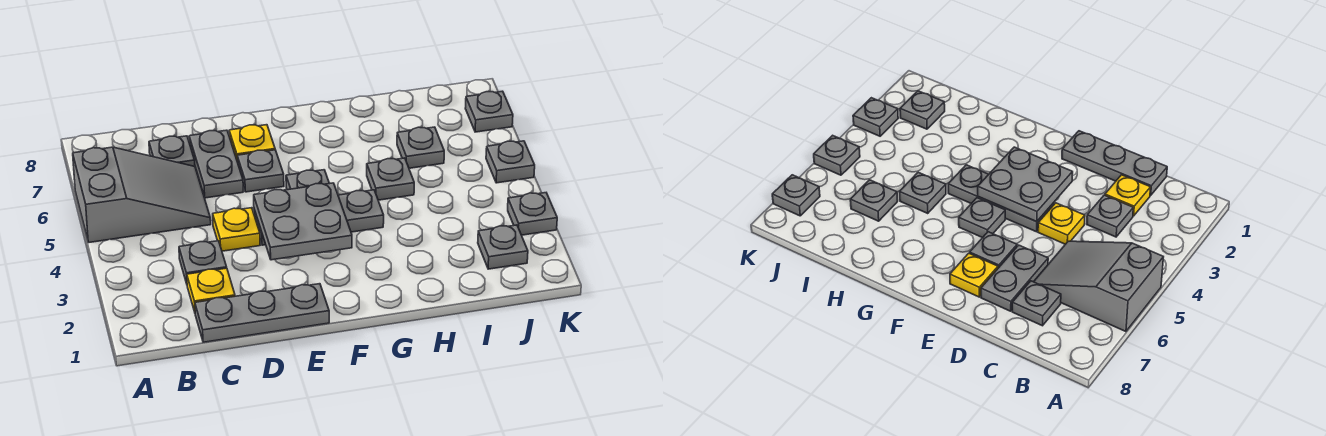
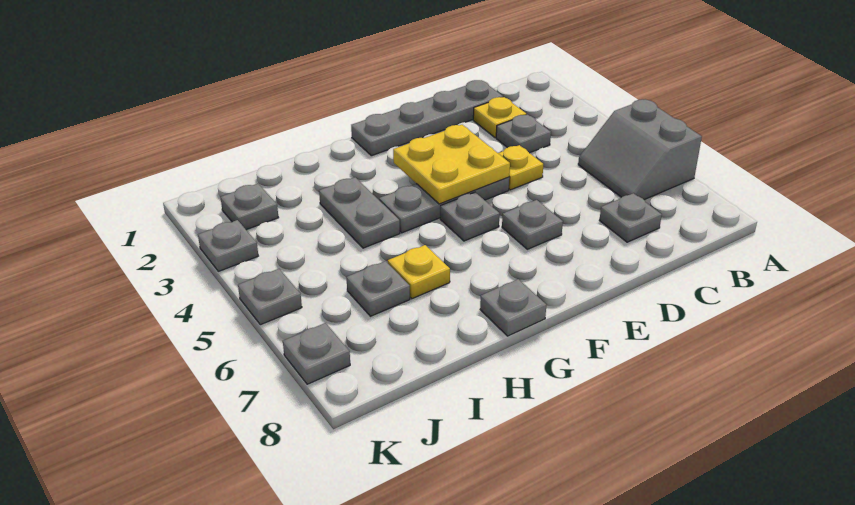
grey 2x3 slope [73,147,211,242] -> grey 2x2 slope [578,99,702,200]
grey 1x3 plate [195,284,329,342] -> grey 1x4 plate [351,80,503,156]
grey 1x2 plate [189,130,243,198] -> grey 1x2 plate moved to [319,177,400,248]
grey 2x2 plate [254,183,352,260] -> yellow 2x2 plate [393,125,510,204]
yellow 1x1 plate [229,125,275,159] -> yellow 1x1 plate moved to [388,245,450,299]
grey 1x1 plate [367,158,414,200] -> grey 1x1 plate moved to [480,279,546,336]

